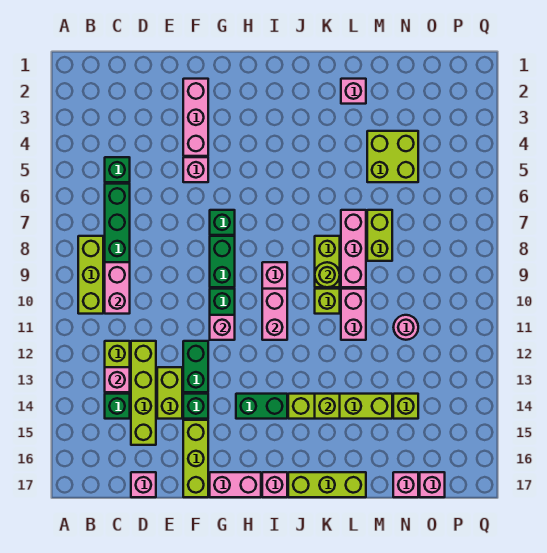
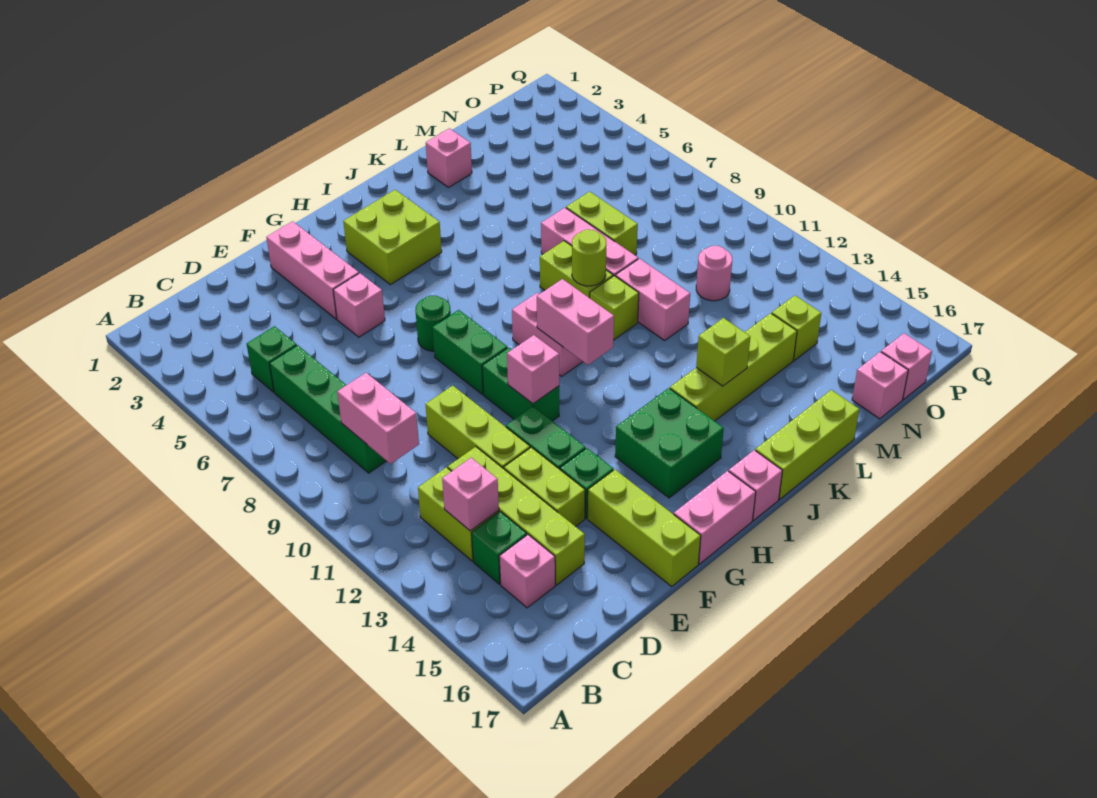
lime 1x3 brick [78,236,103,314] -> lime 1x3 brick moved to [425,386,530,469]
pink 1x1 brick [131,472,156,497] -> pink 1x1 brick moved to [499,535,555,608]
green 1x1 brick [210,210,235,235] -> green 1x1 round brick [415,296,451,351]
green 1x2 brick [236,394,287,419] -> green 2x2 brick [615,388,724,498]
lime 2x2 brick [367,131,418,182] -> lime 2x2 brick moved to [343,190,442,285]

